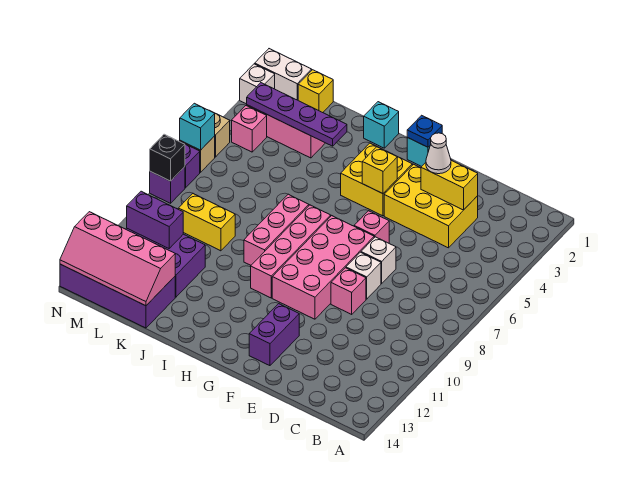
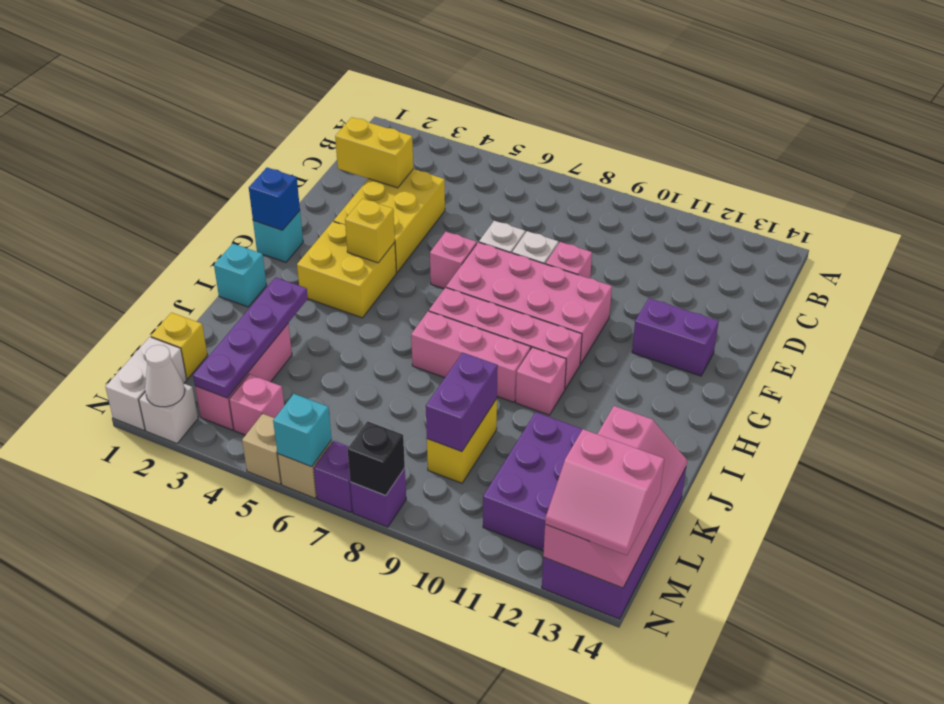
yellow 1x2 brick [421,160,478,210] -> yellow 1x2 brick turned to [335,117,413,188]
white 1x1 cone [426,133,451,174] -> white 1x1 cone moved to [145,345,185,407]
blue 1x1 plate [407,115,442,147] -> blue 1x1 brick [249,168,300,230]
none -> pink 1x1 brick [516,347,566,415]
purple 1x2 brick [127,191,183,248] -> purple 1x2 brick moved to [426,352,498,452]
none -> pink 2x2 slope [545,429,664,555]

